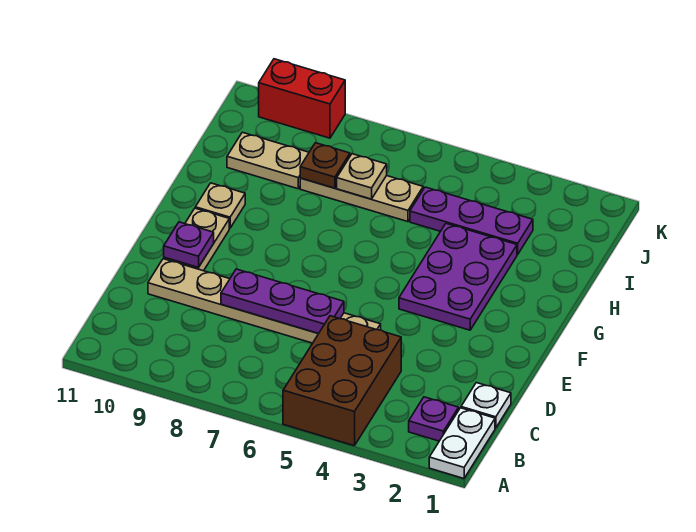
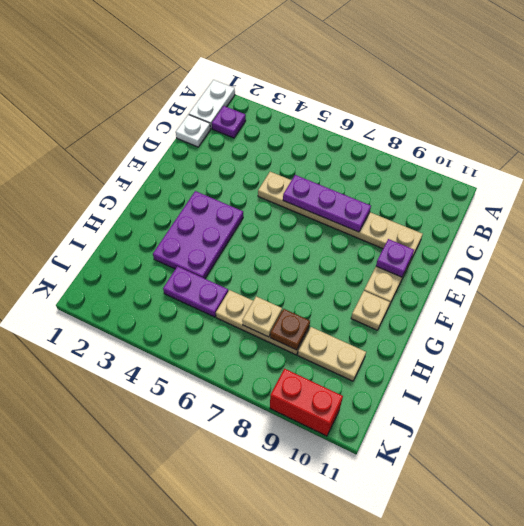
brown 2x3 brick [283,316,401,446] -> none
purple 1x3 plate [410,187,533,254] -> purple 1x2 plate [163,266,228,317]

